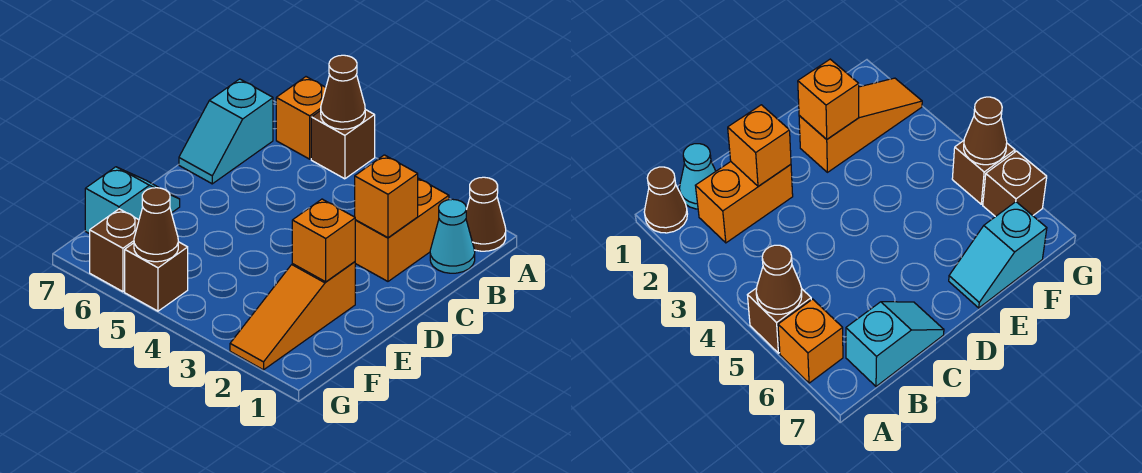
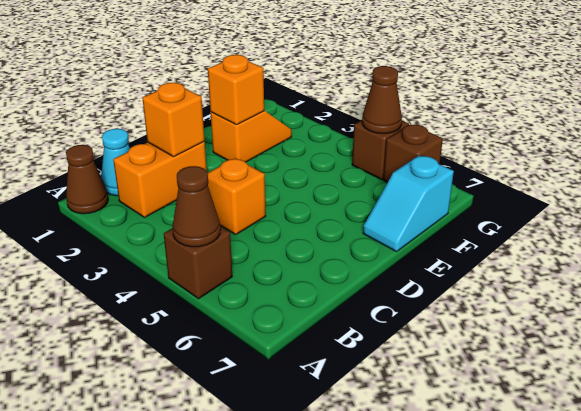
orange 1x1 brick [276,77,326,159] -> orange 1x1 brick moved to [208,158,266,235]
cyan 1x2 slope [179,79,273,184] -> none
orange 1x3 slope [230,262,355,370] -> orange 1x2 slope [210,111,292,162]

